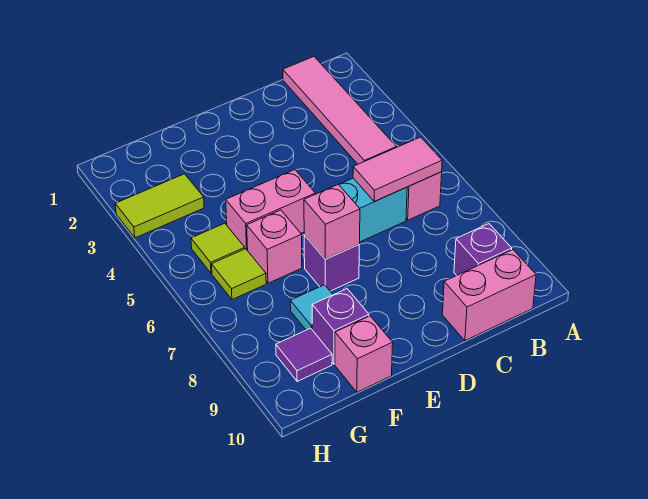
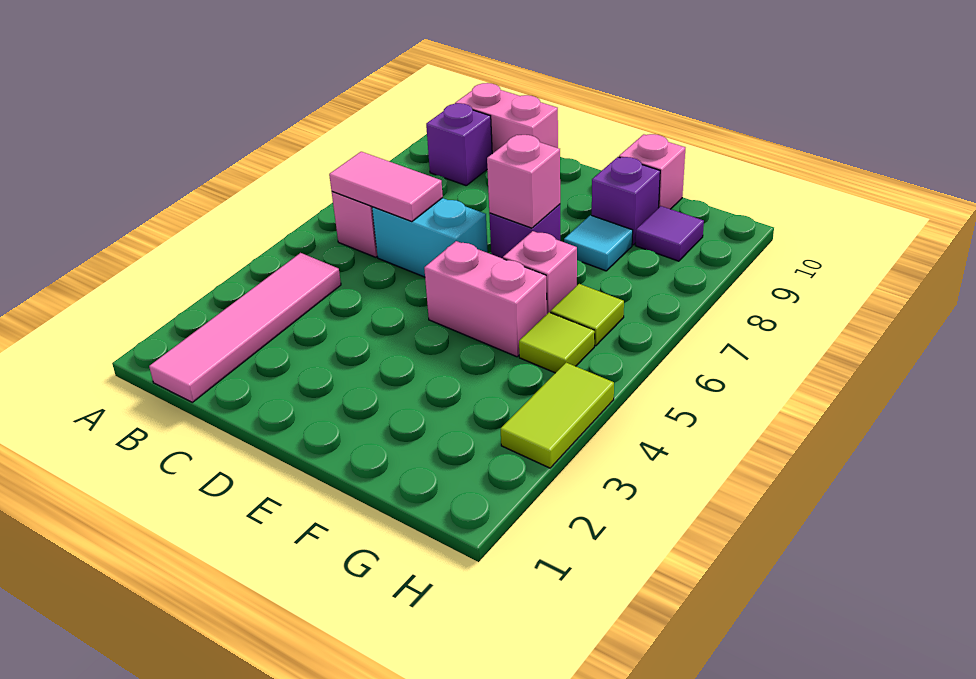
lime 1x2 tile [115,174,204,238] -> lime 1x2 tile turned to [501,363,614,468]

